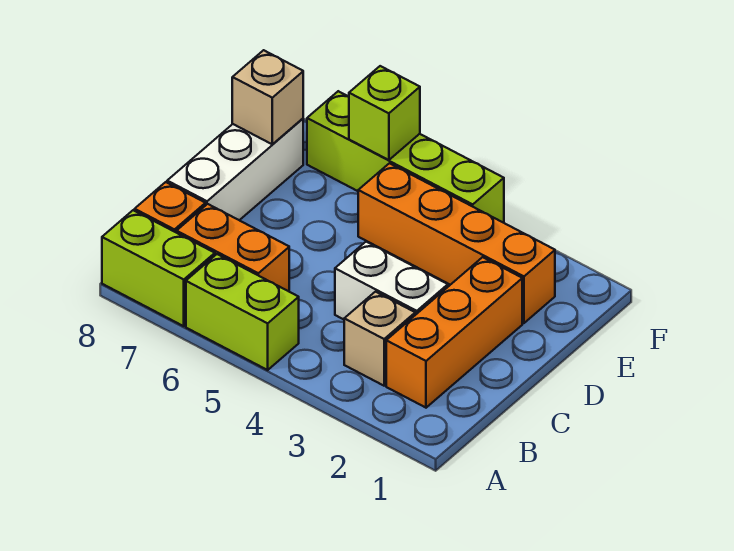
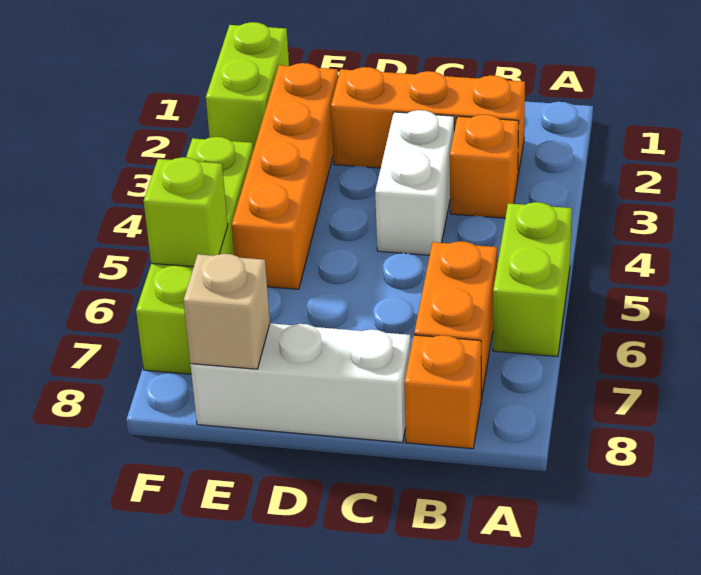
lime 1x2 brick [102,210,215,326] -> lime 1x2 brick moved to [206,22,289,150]
tan 1x1 brick [344,292,415,386] -> orange 1x1 brick [450,114,519,218]

